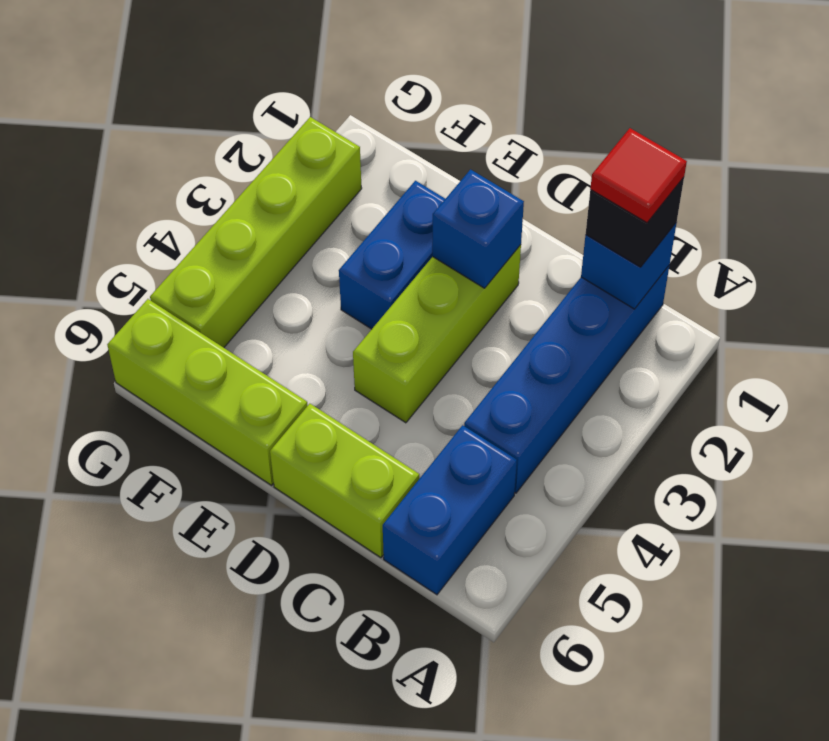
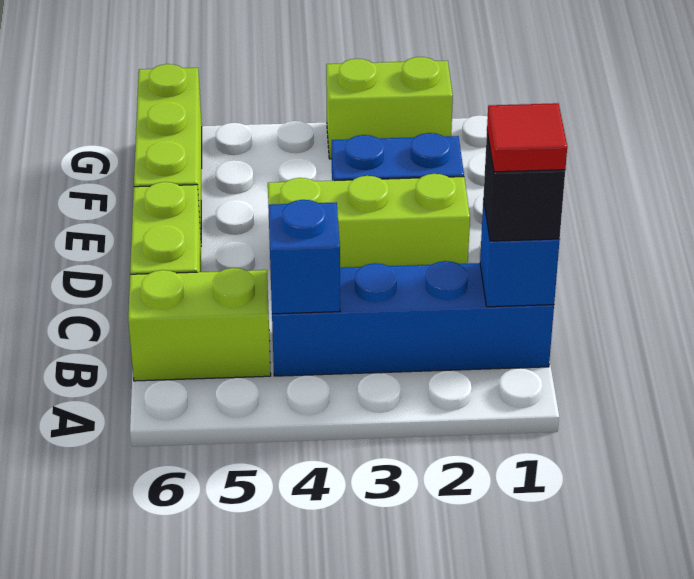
blue 1x2 brick [383,425,517,595] -> lime 1x2 brick [128,268,271,381]
blue 1x1 brick [432,170,524,288] -> blue 1x1 brick moved to [268,200,340,314]
lime 1x4 brick [150,117,362,348] -> lime 1x2 brick [326,57,453,159]

